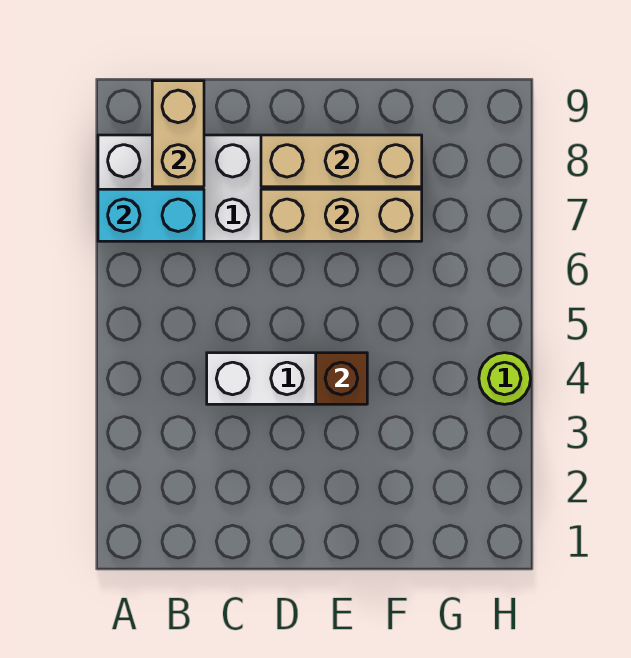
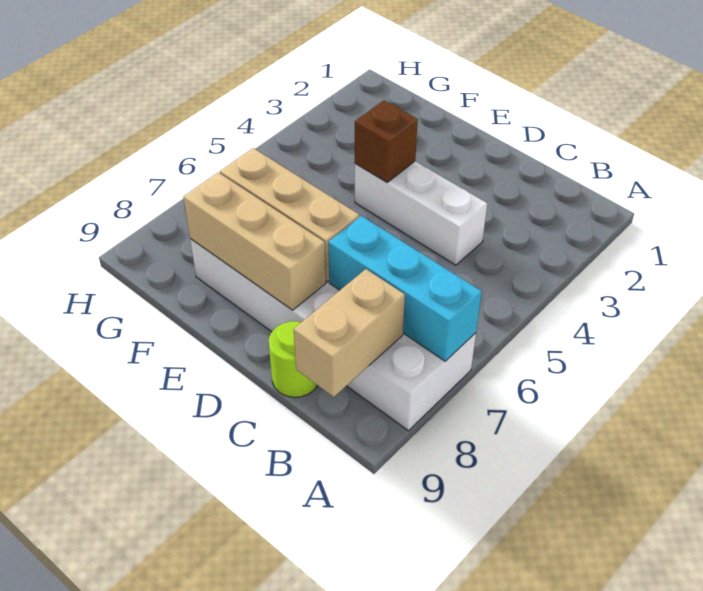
cyan 1x2 brick [98,189,204,241] -> cyan 1x3 brick [328,216,482,361]
lime 1x1 round brick [479,353,531,404] -> lime 1x1 round brick moved to [269,321,318,397]

